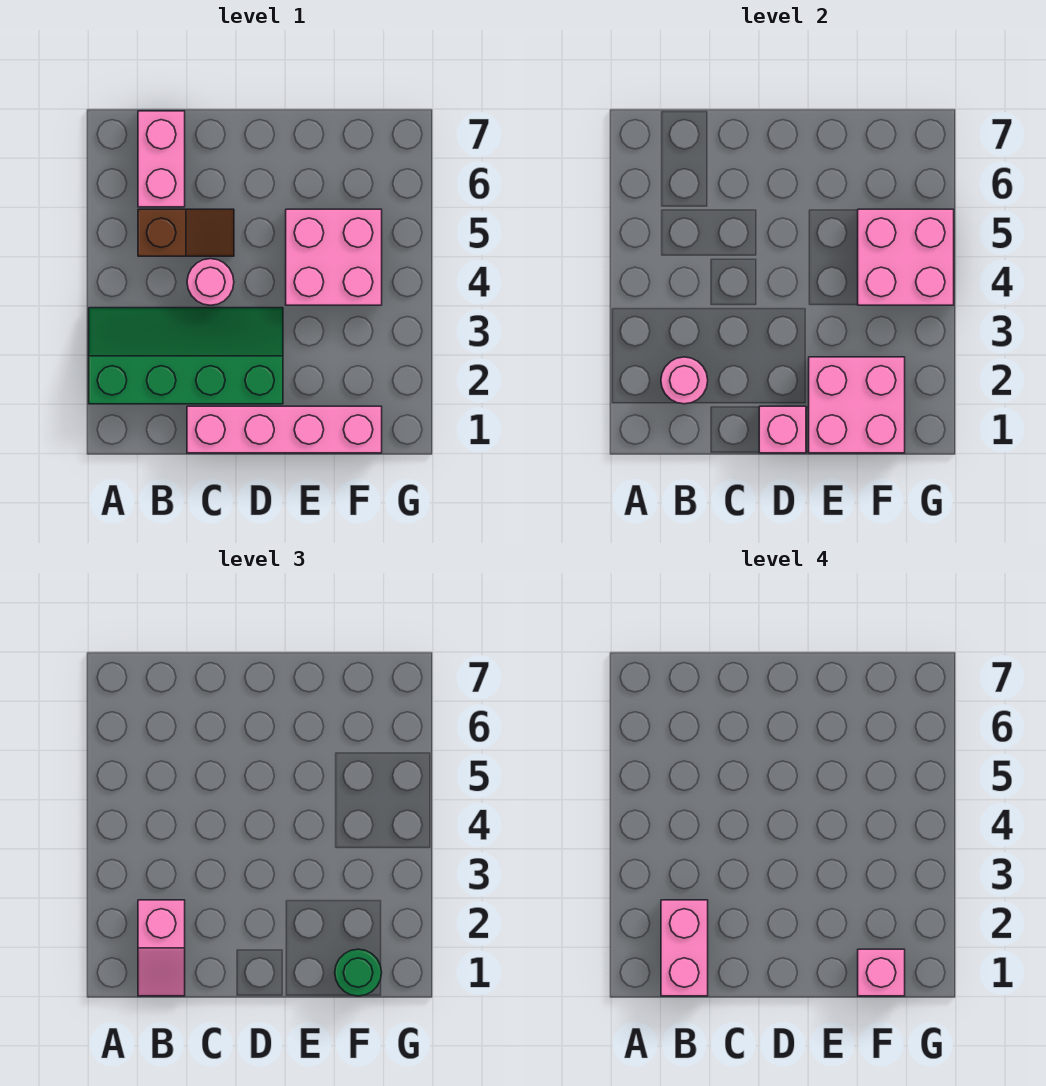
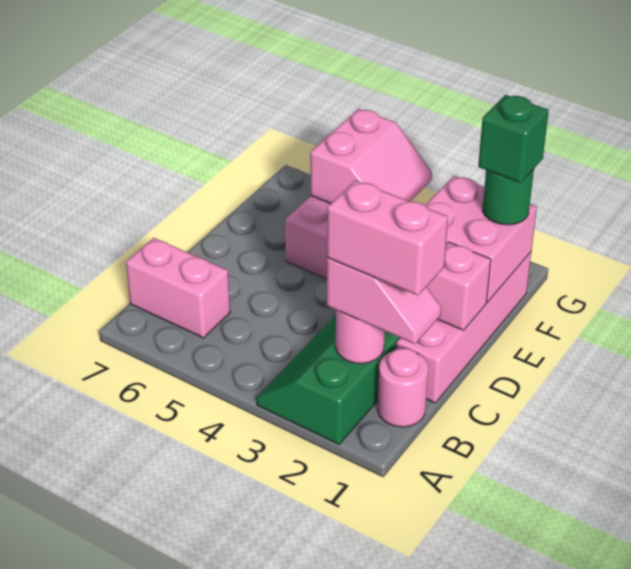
brown 1x2 slope [138,209,234,256] -> none
pink 1x1 round brick [187,259,234,305] -> pink 1x1 round brick moved to [378,348,428,427]
pink 1x1 brick [858,949,905,996] -> green 1x1 brick [478,95,549,183]
pink 2x2 brick [858,209,954,305] -> pink 2x2 slope [310,109,432,203]

